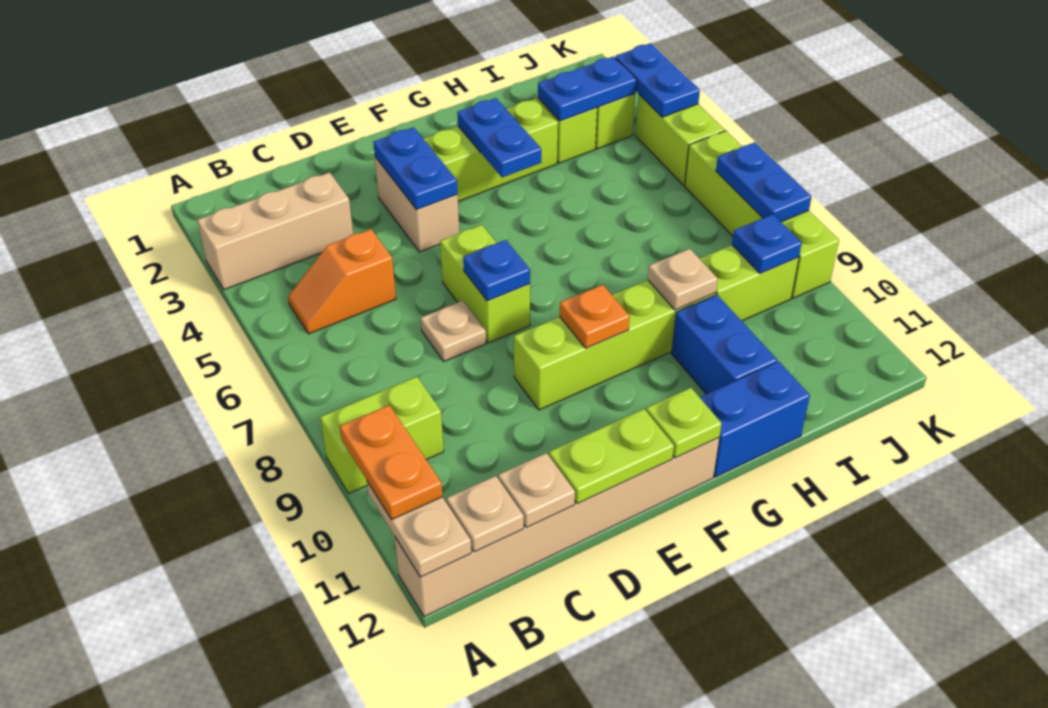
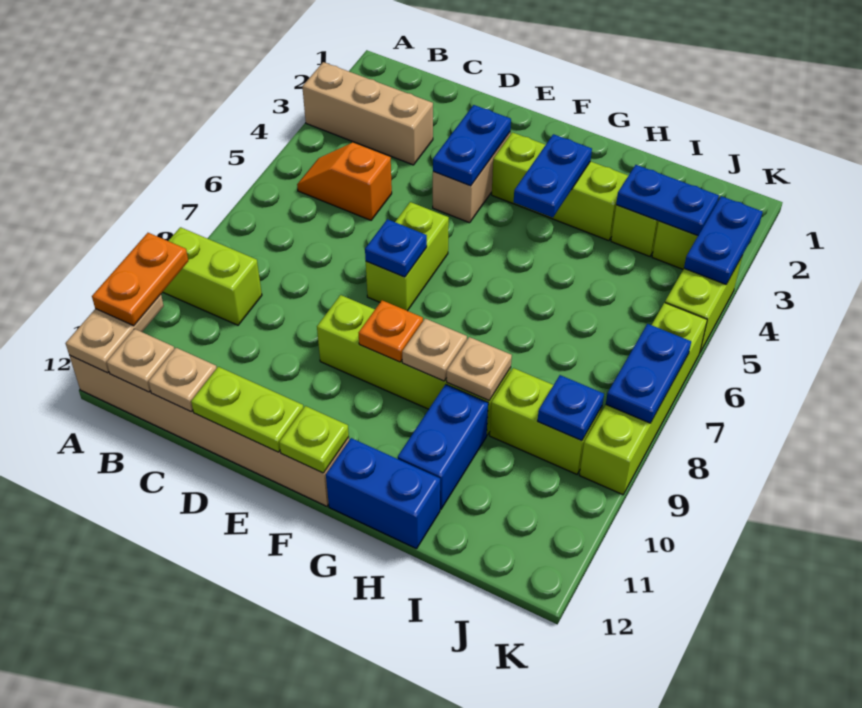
tan 1x1 plate [421,301,486,361] -> tan 1x1 plate moved to [402,319,467,381]

